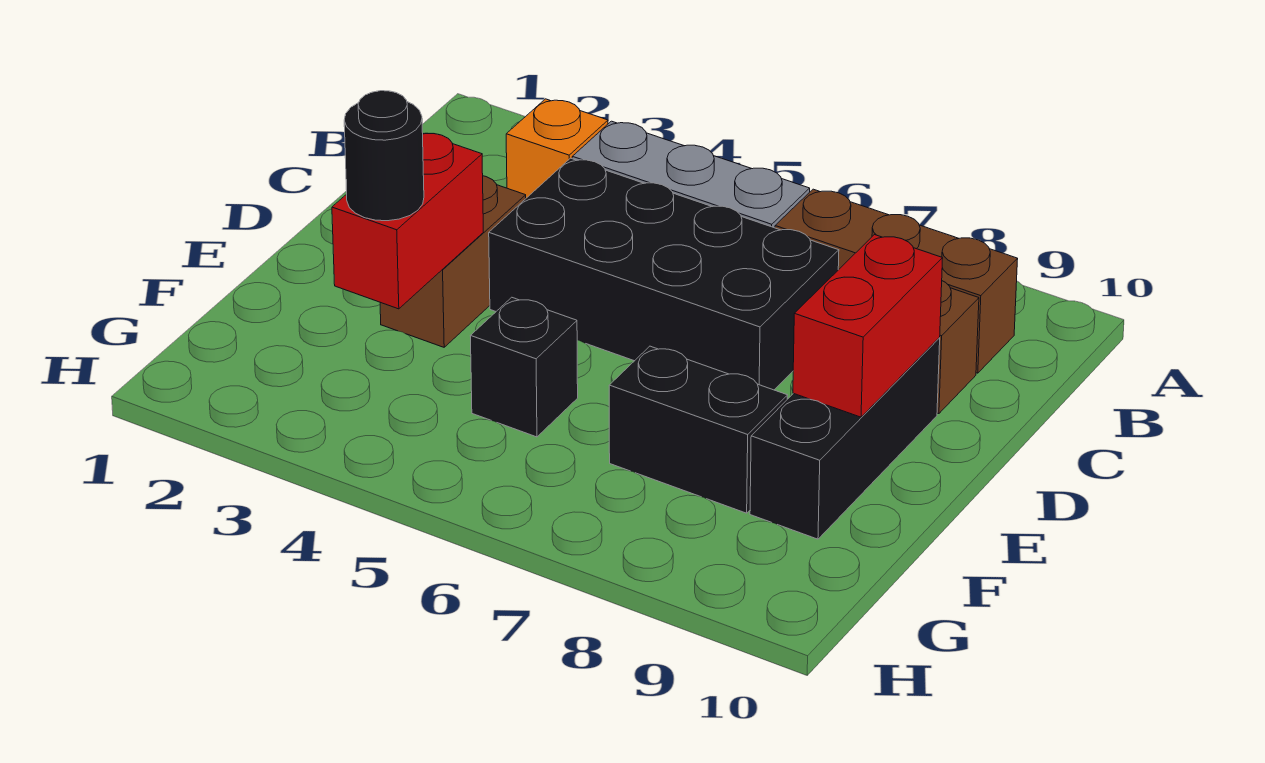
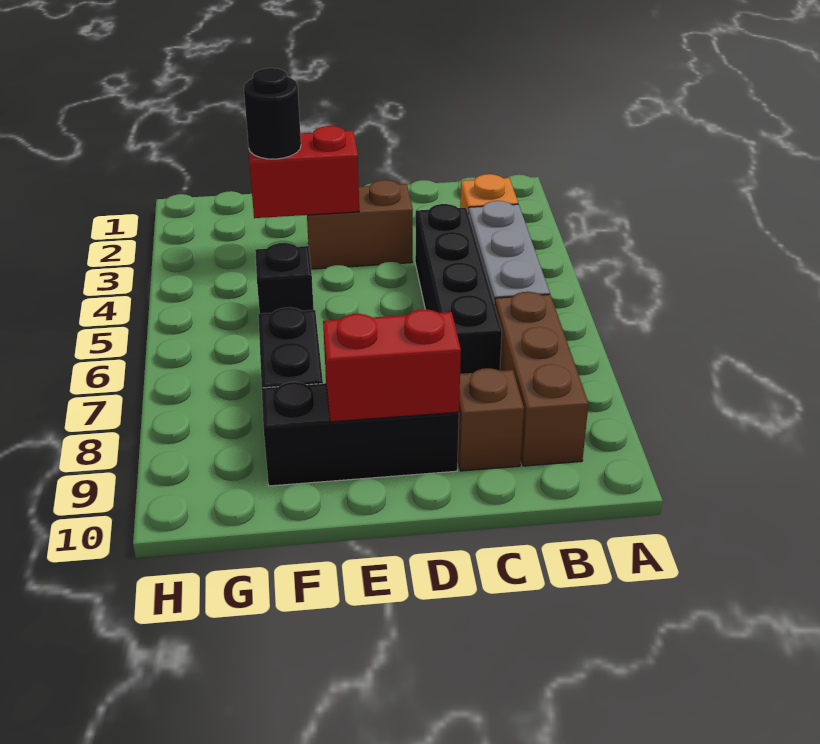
black 2x4 brick [489,158,839,390] -> black 1x4 brick [415,204,502,374]

